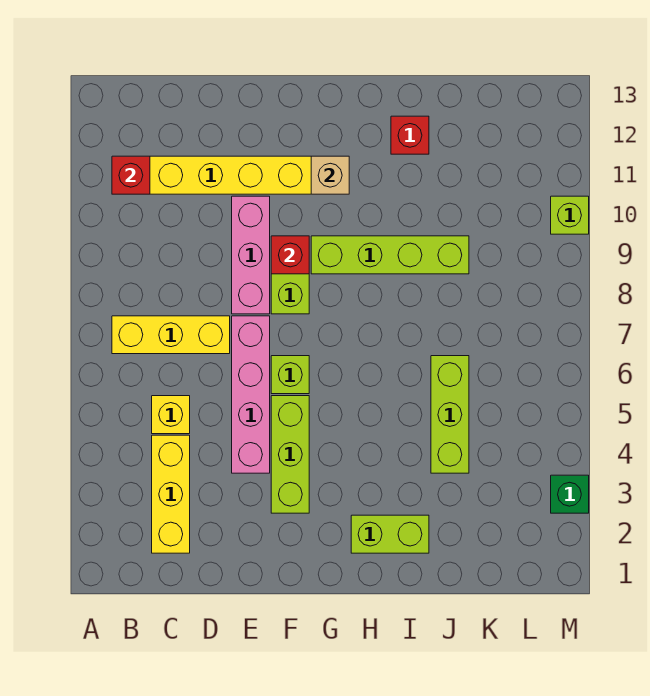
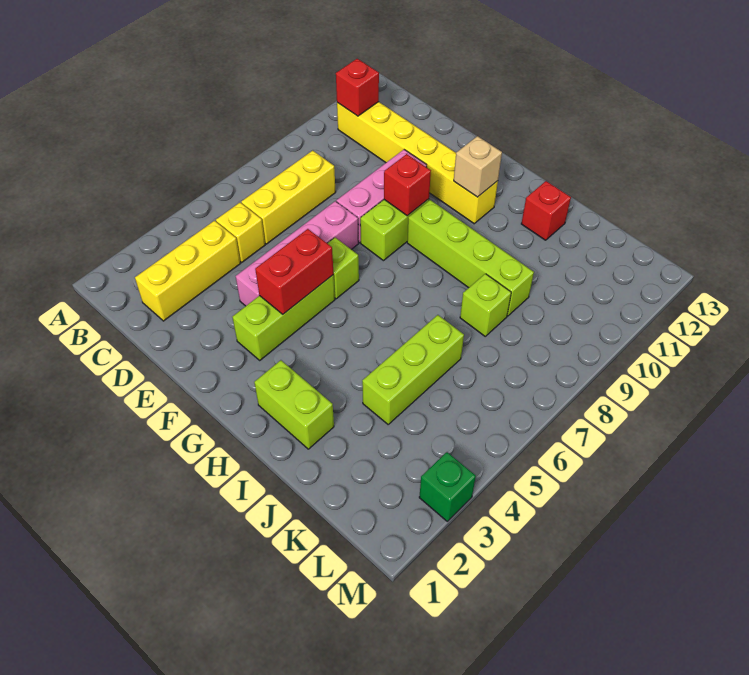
yellow 1x3 brick [112,316,230,354] -> yellow 1x3 brick turned to [241,151,336,244]
none -> red 1x2 brick [255,229,333,314]
lime 1x1 brick [551,196,589,234] -> lime 1x1 brick moved to [460,274,511,336]

